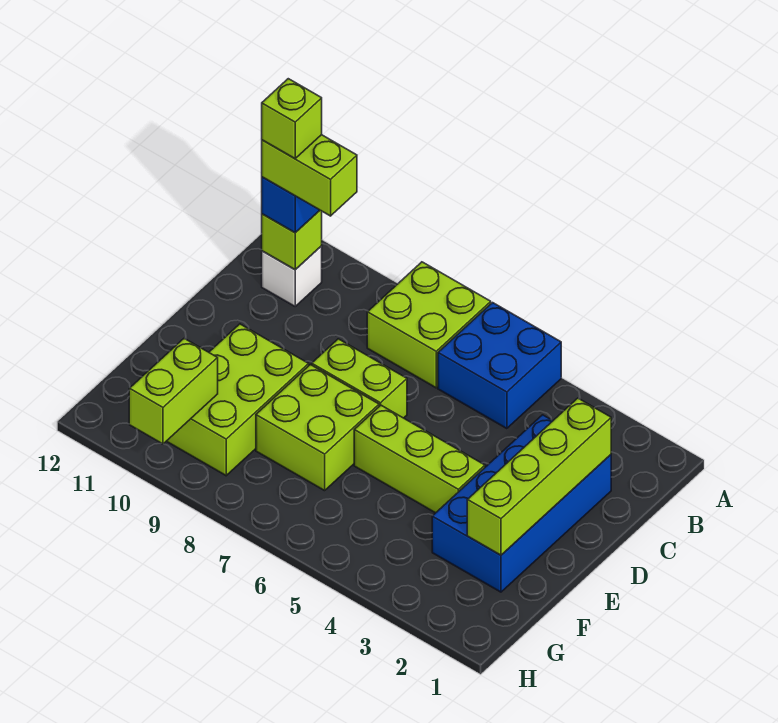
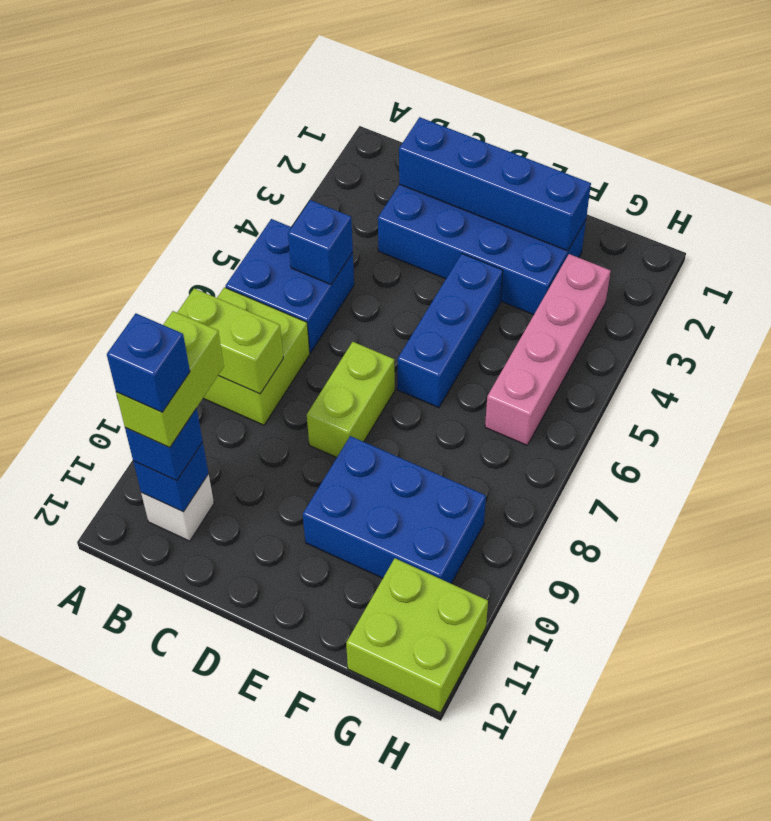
none -> blue 1x1 brick [288,200,353,284]
lime 1x1 brick [262,210,322,270] -> blue 1x1 brick [133,442,209,512]
lime 1x1 brick [262,79,322,159] -> blue 1x1 brick [107,314,190,412]
lime 1x4 brick [467,398,611,555] -> blue 1x4 brick [399,117,591,251]
lime 1x3 brick [354,405,485,513] -> blue 1x3 brick [398,254,503,408]
lime 2x2 brick [256,365,379,491] -> lime 2x2 brick moved to [346,558,488,713]
lime 2x3 brick [167,324,309,476] -> blue 2x3 brick [303,436,486,584]
none -> pink 1x4 brick [485,254,611,445]
lime 1x2 brick [129,338,218,444] -> lime 1x2 brick moved to [177,288,283,394]

